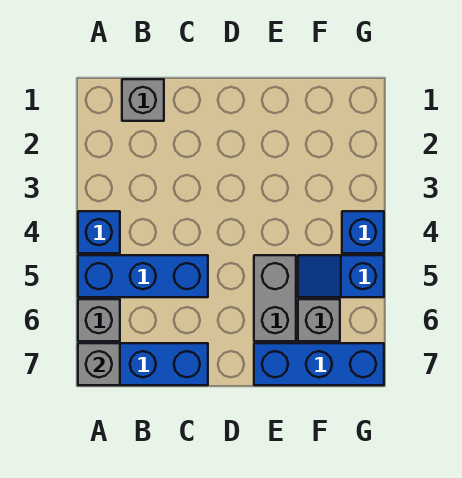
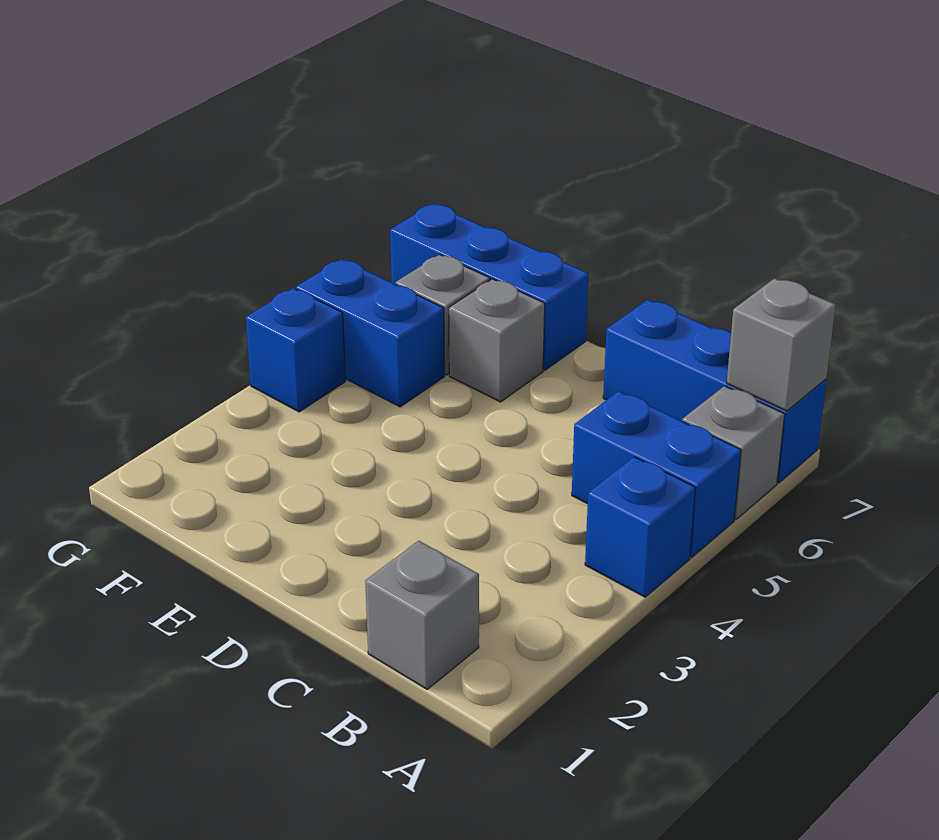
blue 1x3 brick [78,255,208,297] -> blue 1x2 brick [572,391,741,557]
grey 1x2 brick [254,255,296,341] -> grey 1x1 brick [449,279,545,402]
blue 1x2 slope [298,255,384,297] -> blue 1x2 brick [296,259,445,407]

